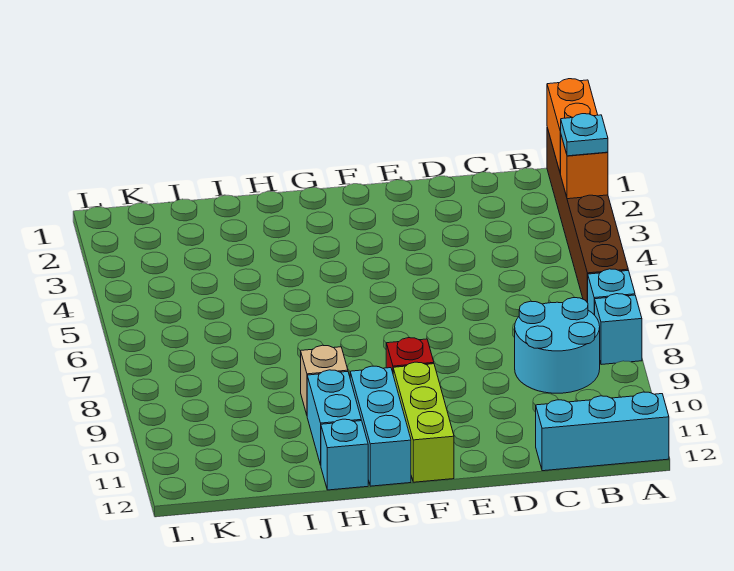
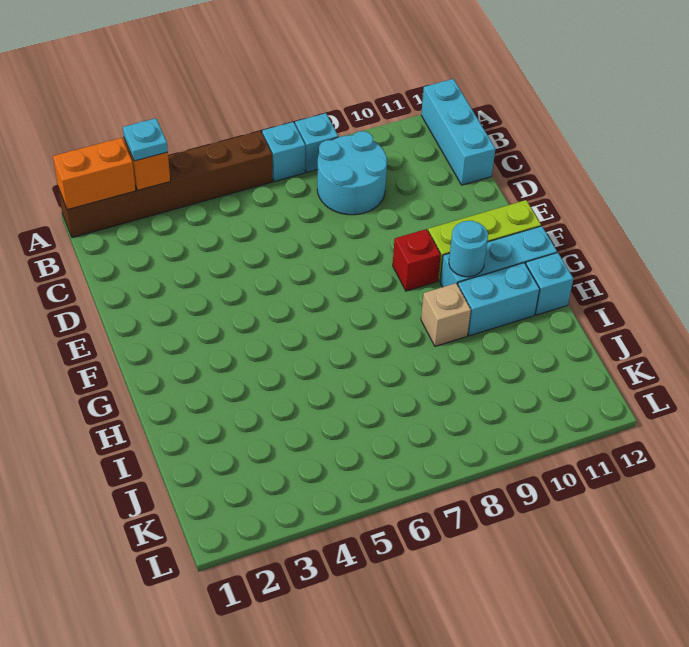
none -> cyan 1x1 round brick [449,221,488,277]

